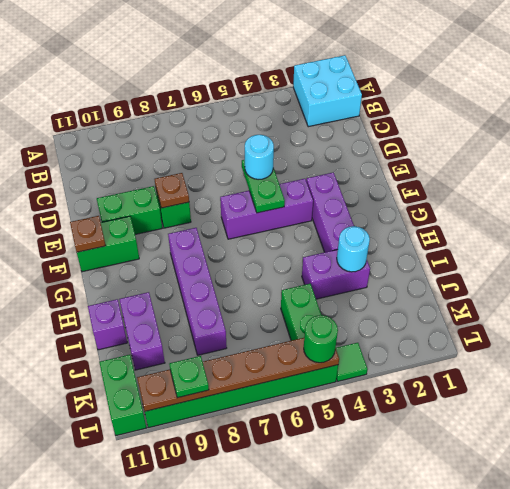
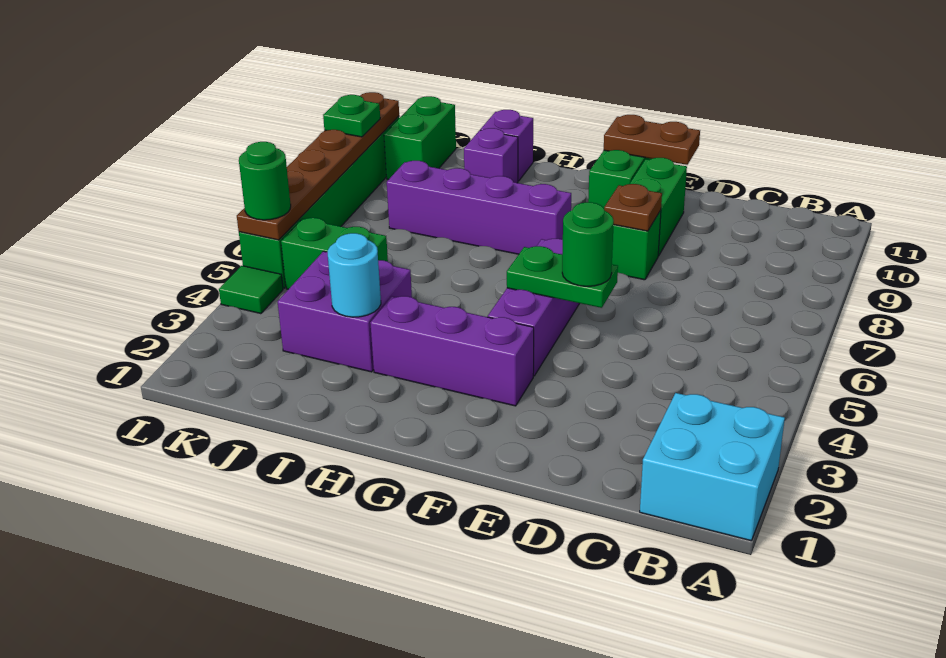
cyan 1x1 round brick [245,135,274,180] -> green 1x1 round brick [562,202,614,286]
brown 1x1 plate [70,216,106,252] -> brown 1x2 plate [604,115,700,165]
purple 1x2 brick [302,250,370,299] -> purple 2x2 brick [278,251,412,372]
purple 1x2 brick [119,292,165,370] -> purple 1x1 brick [464,128,518,183]
green 1x2 brick [99,355,146,436] -> green 1x2 brick turned to [384,96,456,179]

